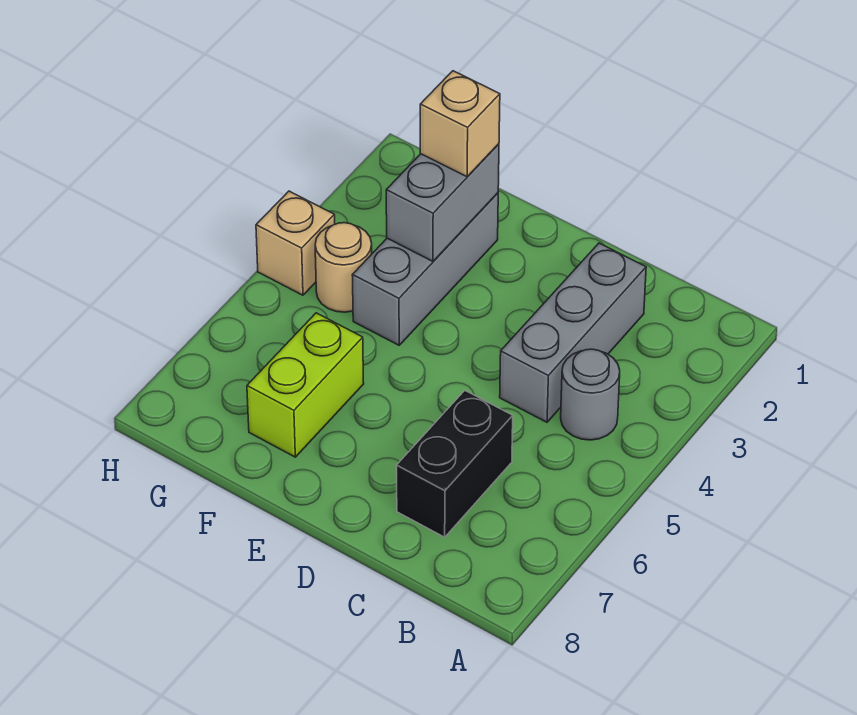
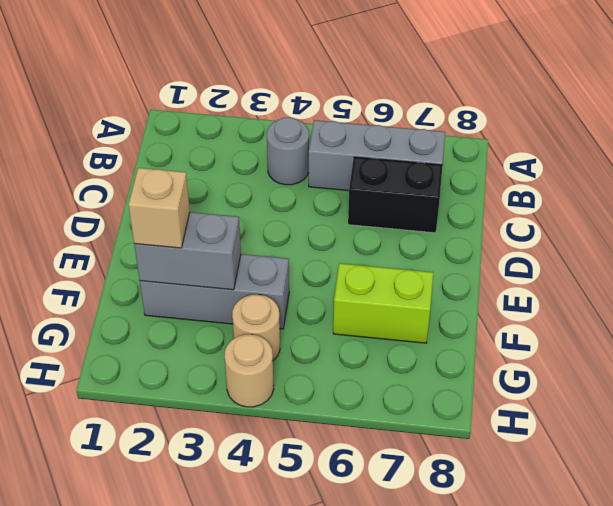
grey 1x3 brick [500,243,646,422] -> grey 1x3 brick moved to [309,120,445,191]
tan 1x1 brick [256,191,335,295] -> tan 1x1 round brick [225,334,274,407]

